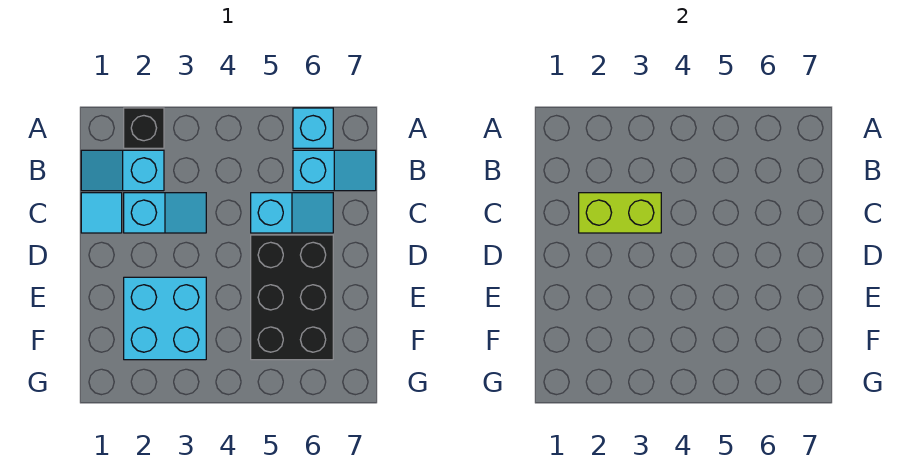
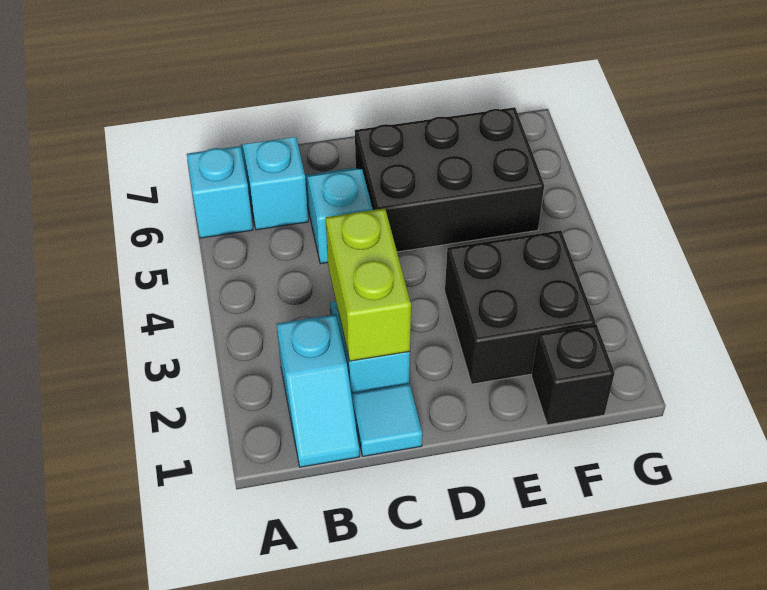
black 1x1 brick [124,108,164,148] -> black 1x1 brick moved to [532,324,615,425]
cyan 2x2 brick [124,277,206,360] -> black 2x2 brick [445,230,595,384]

